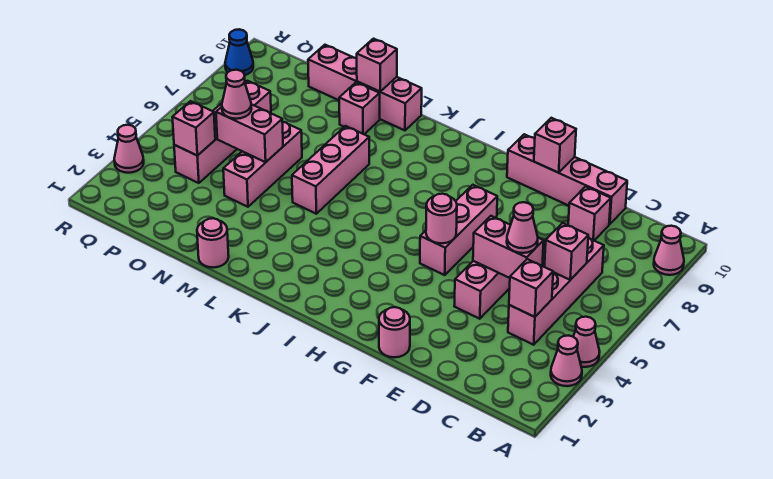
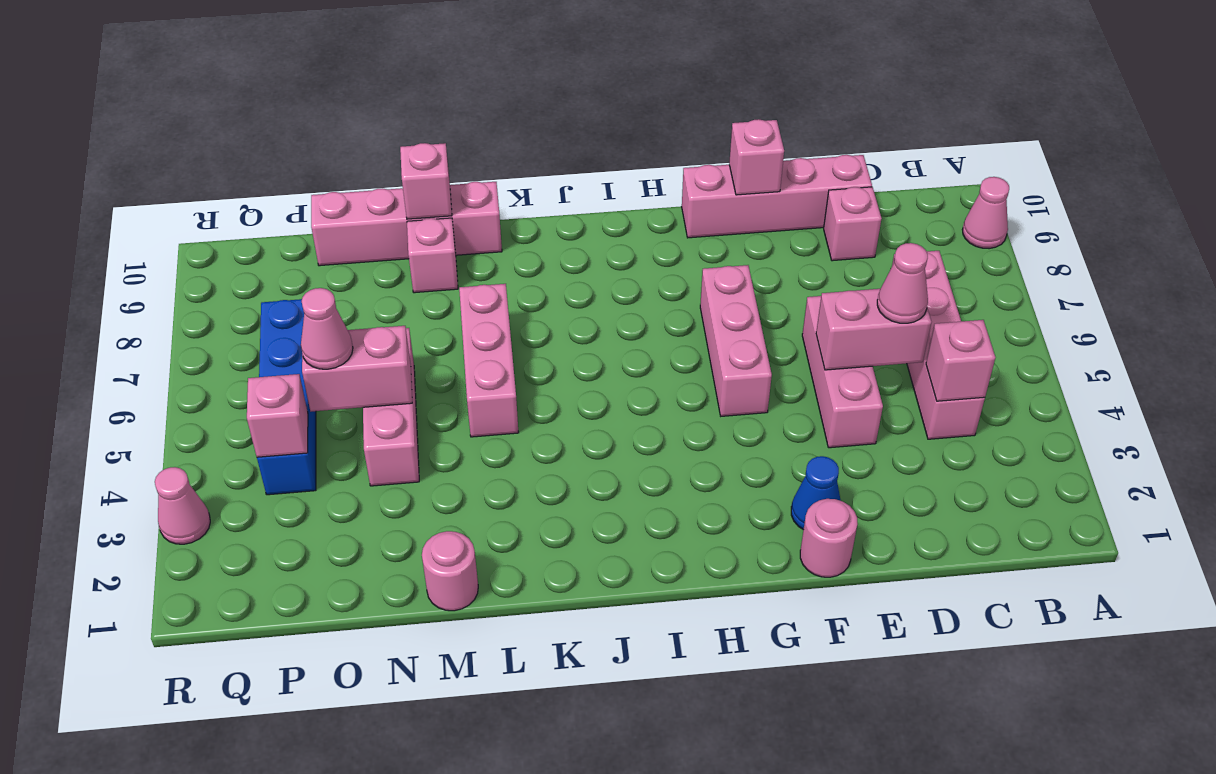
pink 1x1 cone [551,336,582,386] -> none
pink 1x1 cone [573,317,600,367] -> none
pink 1x1 brick [545,223,588,280] -> none
pink 1x1 round brick [426,194,457,243] -> none
pink 1x4 brick [174,81,271,183] -> blue 1x4 brick [257,299,316,495]
blue 1x1 cone [225,29,253,75] -> blue 1x1 cone moved to [791,456,841,530]

